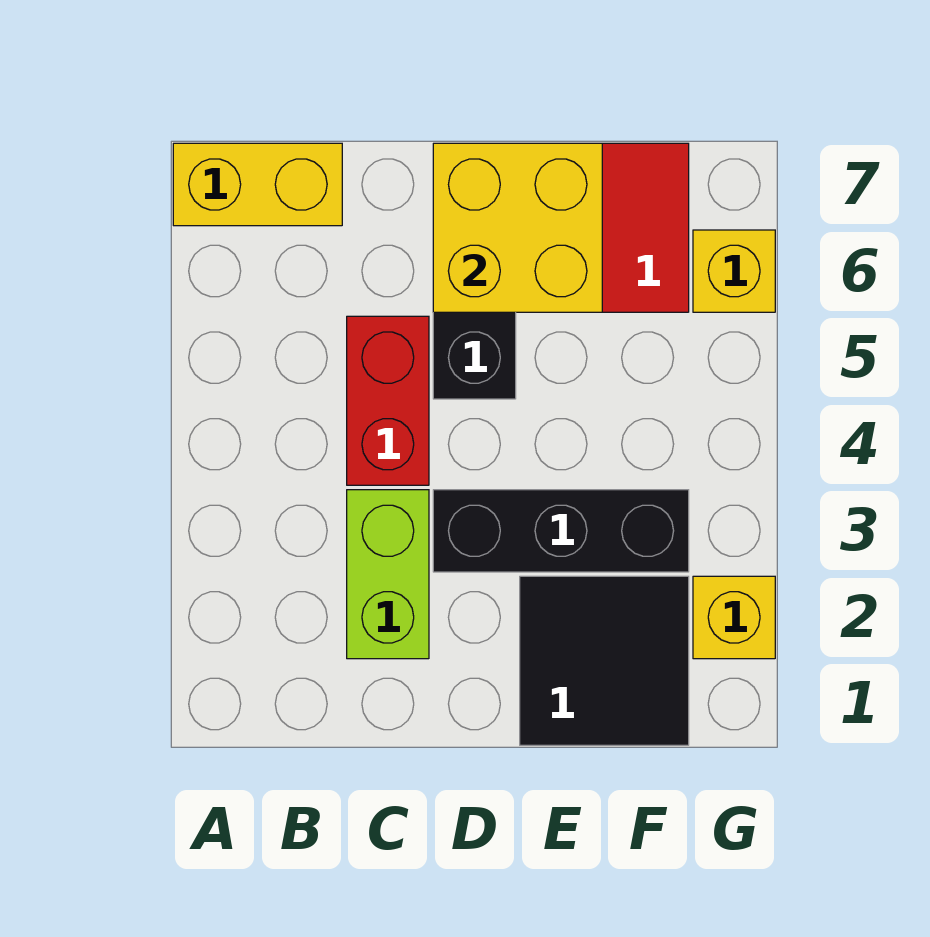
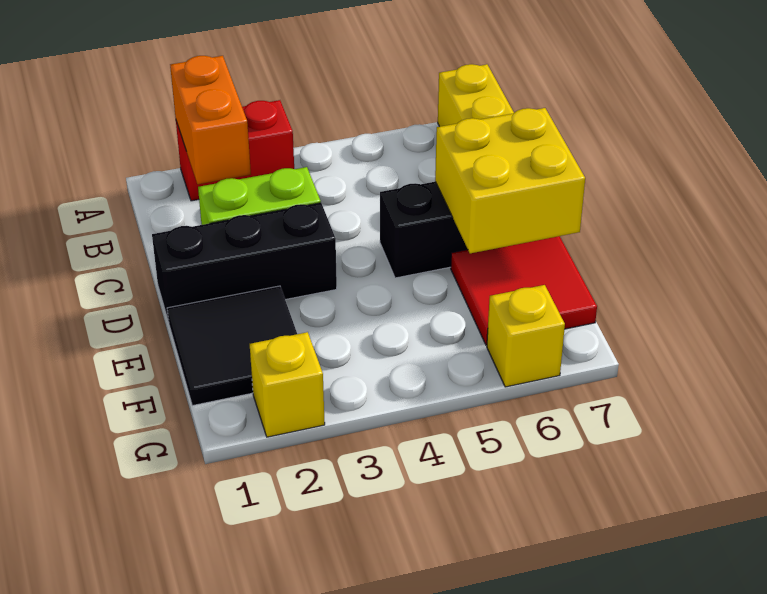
none -> orange 1x2 brick [170,56,251,184]
red 1x2 brick [347,316,429,485] -> red 1x2 brick moved to [176,100,294,201]
black 1x3 brick [433,490,689,572] -> black 1x3 brick turned to [152,203,337,322]

